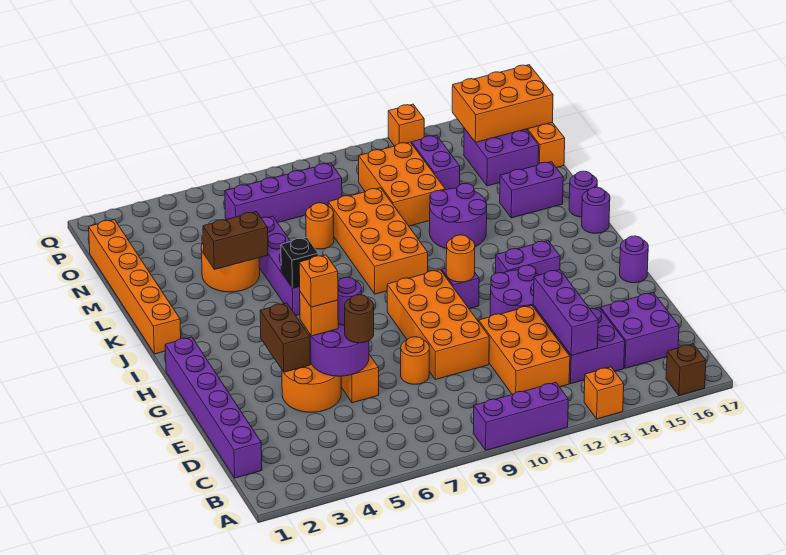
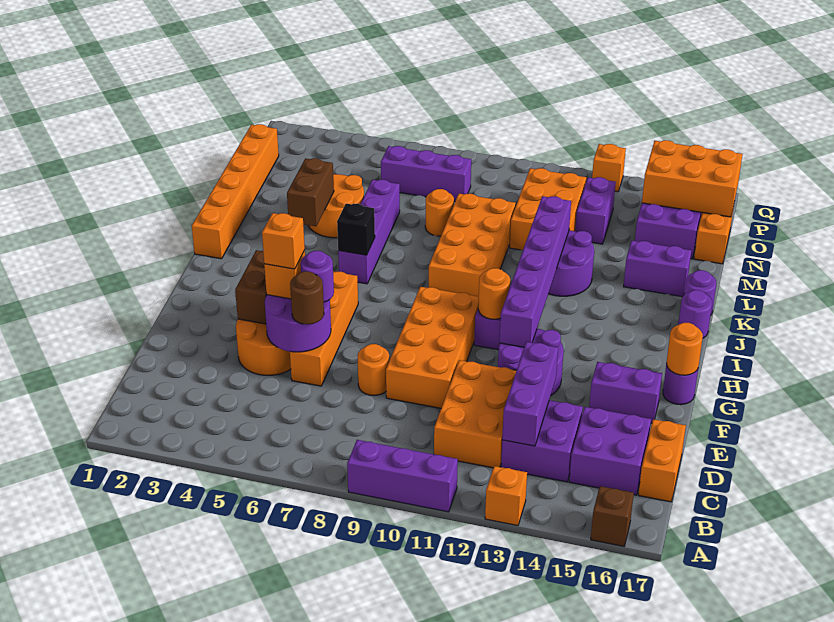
purple 1x6 brick [165,337,262,478] -> purple 1x6 brick moved to [500,196,571,347]
none -> orange 1x2 brick [638,419,686,502]
none -> orange 1x1 round brick [667,323,703,375]
purple 1x2 brick [496,241,560,275] -> purple 1x2 brick moved to [589,362,662,423]
brown 1x2 brick [203,212,268,270] -> brown 1x2 brick turned to [287,158,334,226]
purple 1x4 brick [225,163,342,222] -> purple 1x3 brick [381,146,471,202]

